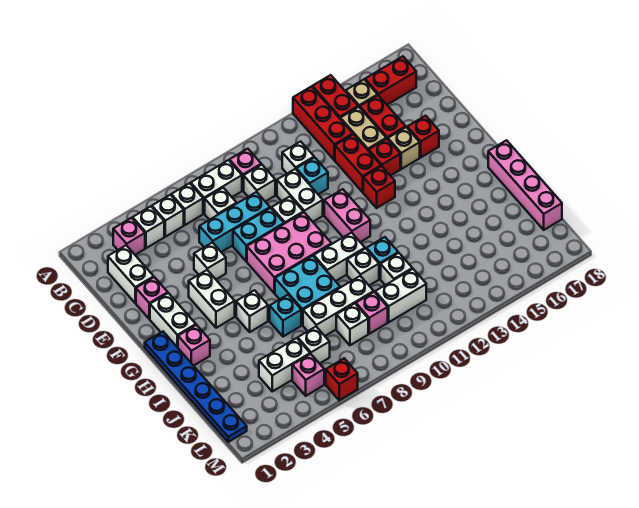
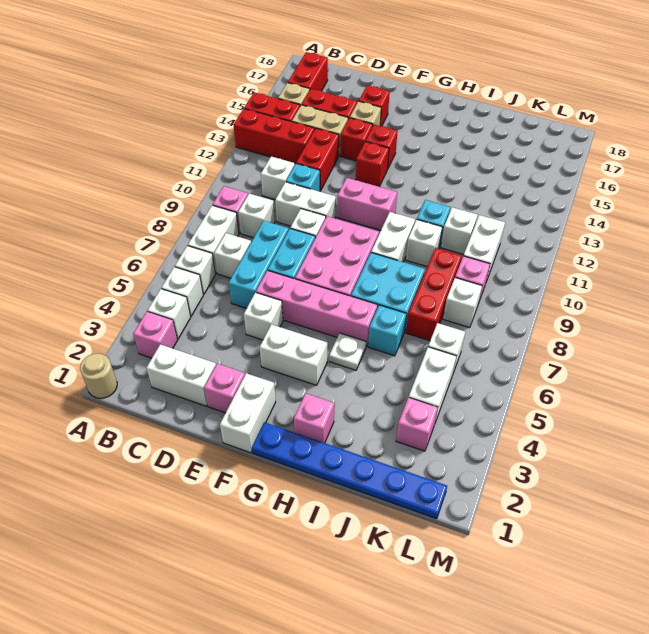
none -> tan 1x1 round brick [80,353,117,398]
red 1x2 brick [335,134,381,192] -> red 1x2 brick turned to [296,128,339,191]
white 1x2 brick [150,293,196,348] -> white 1x2 brick turned to [220,373,276,453]
white 1x1 brick [236,290,268,332] -> white 1x1 plate [329,333,366,370]
pink 1x4 brick [488,140,562,230] -> pink 1x4 brick moved to [256,270,378,347]
white 1x3 brick [303,276,374,336] -> red 1x3 brick [406,248,462,341]
pink 1x1 brick [292,354,324,396] -> pink 1x1 brick moved to [396,398,438,451]
red 1x1 brick [326,359,358,400] -> red 1x1 brick moved to [366,124,398,168]

